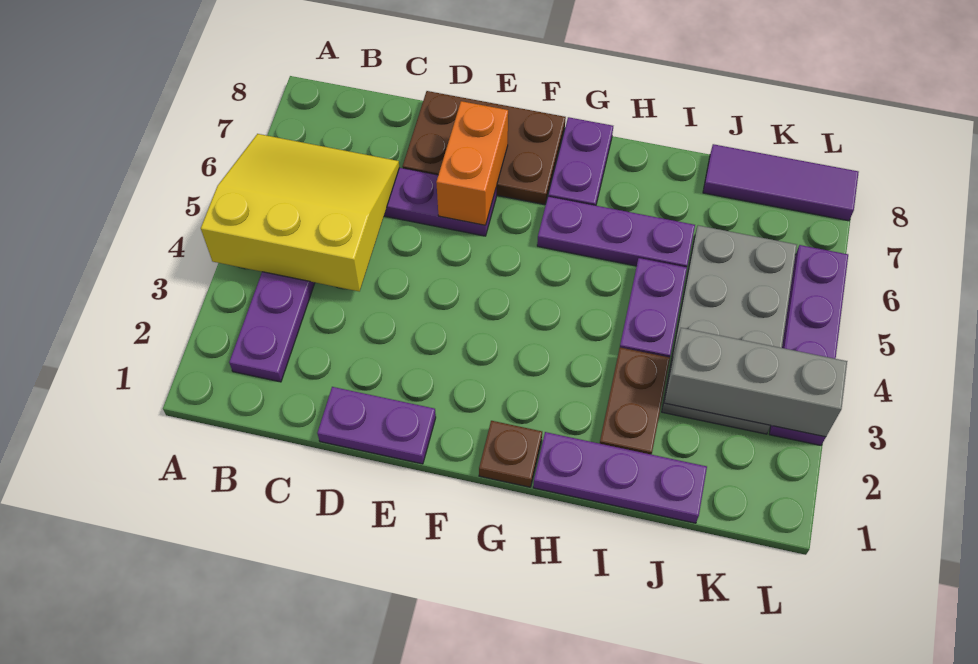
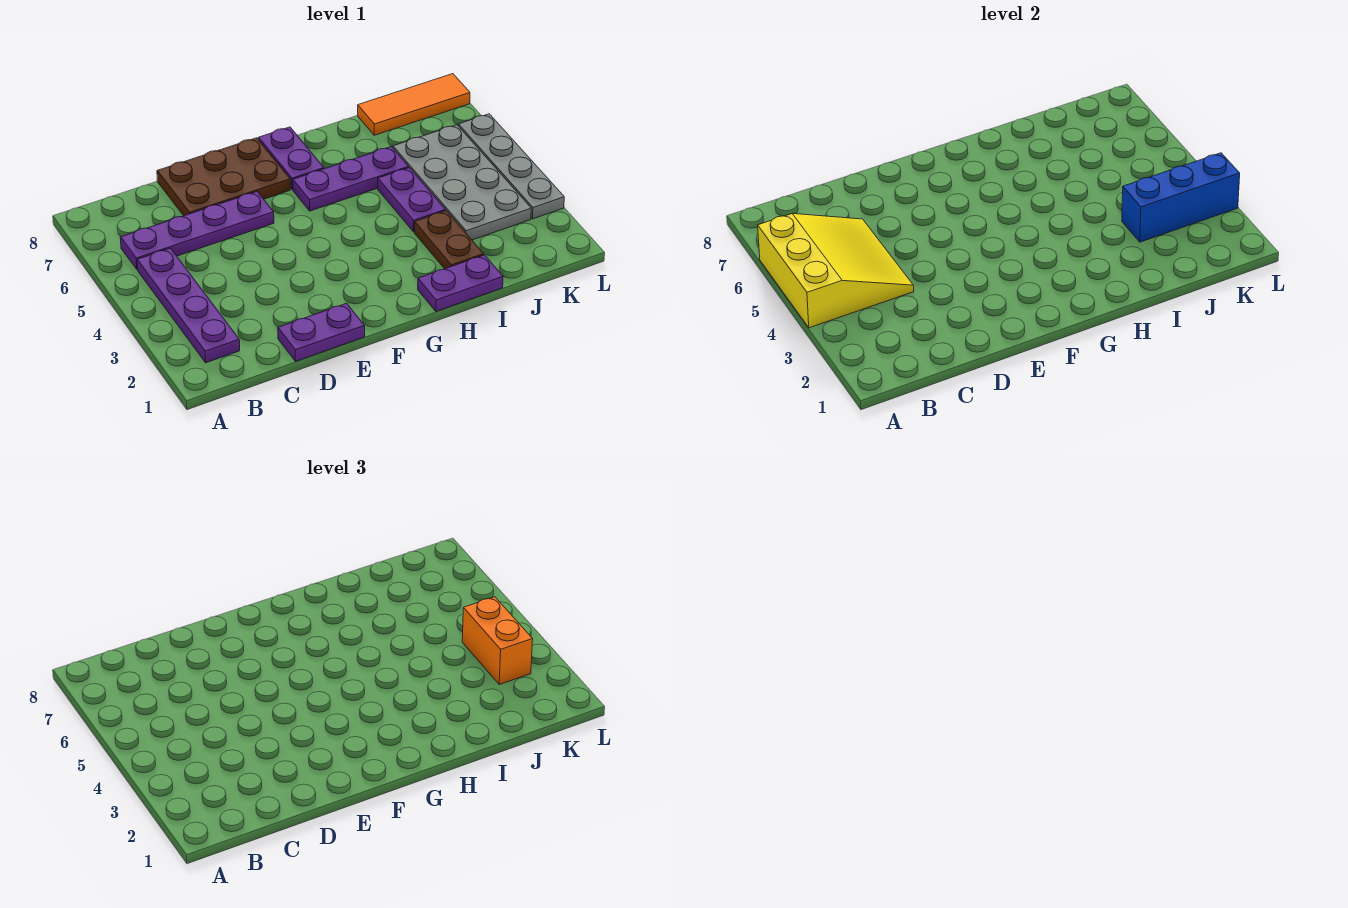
yellow 3x3 slope [201,134,399,291] -> yellow 3x3 slope turned to [758,214,914,328]
orange 1x2 brick [436,101,508,225] -> orange 1x2 brick moved to [462,597,533,684]
brown 1x1 plate [479,421,542,487] -> none
purple 1x3 plate [533,432,707,523] -> purple 1x2 plate [418,255,503,311]
grey 1x3 brick [664,328,847,437] -> blue 1x3 brick [1122,153,1240,242]
purple 1x3 tile [703,144,859,221] -> orange 1x3 tile [358,74,470,135]
purple 1x4 plate [769,245,848,445] -> grey 1x4 plate [458,114,564,219]

